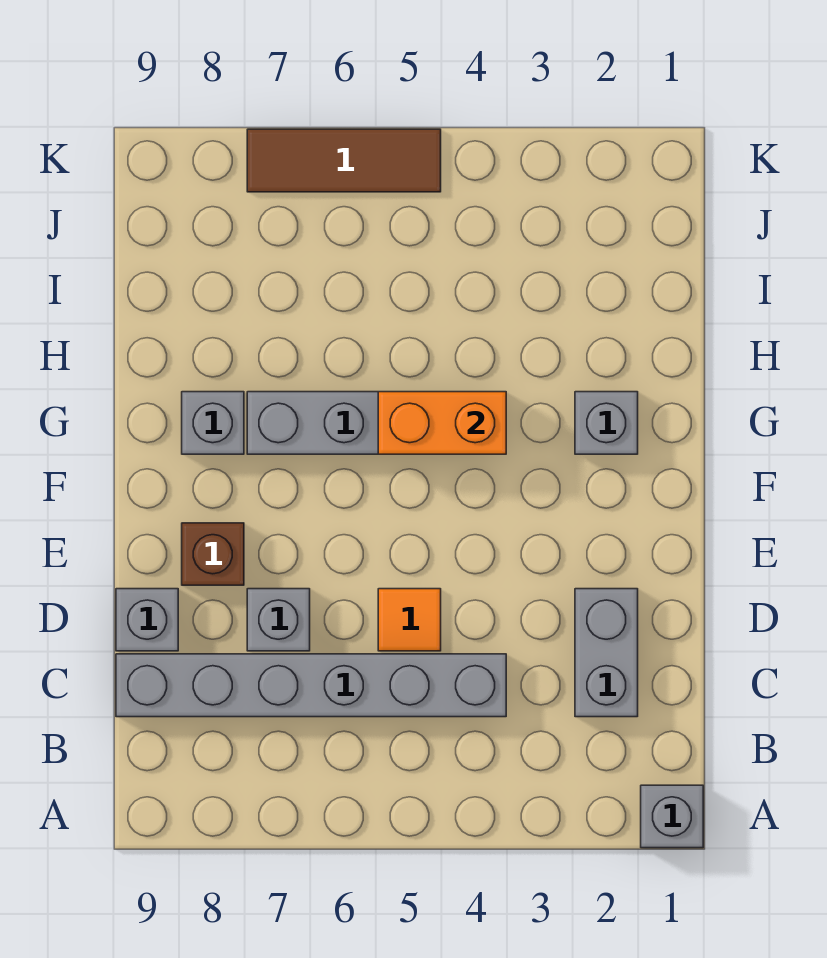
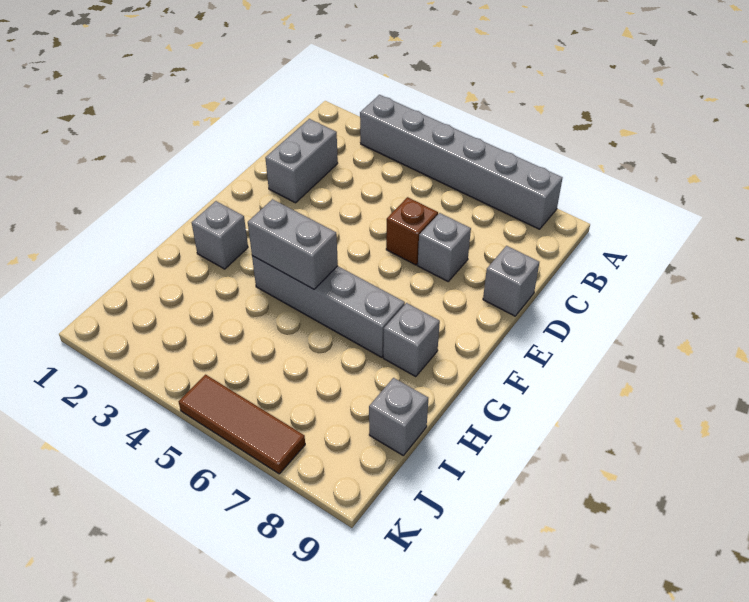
grey 1x1 brick [641,785,703,848] -> grey 1x1 brick moved to [369,378,428,455]
grey 1x6 brick [116,654,506,717] -> grey 1x6 brick moved to [360,95,563,229]
orange 1x1 tile [378,589,441,651] -> none
brown 1x1 brick [182,523,244,585] -> brown 1x1 brick moved to [386,197,438,265]
orange 1x2 brick [378,392,506,454] -> grey 1x2 brick [248,199,338,289]

